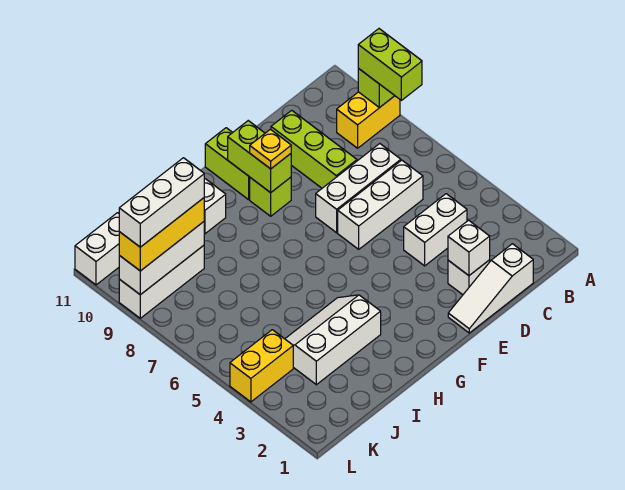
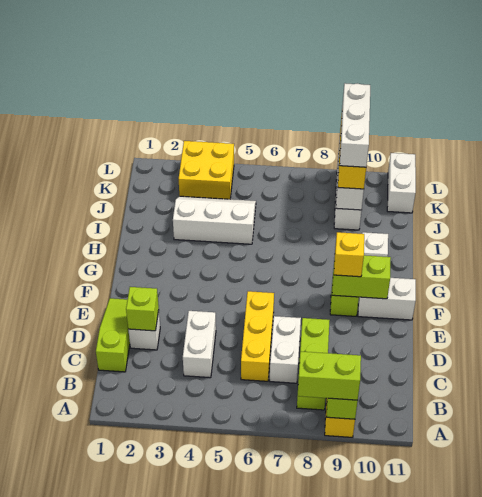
white 1x3 slope [448,244,533,333] -> lime 1x3 slope [96,298,130,372]
white 1x3 brick [338,160,423,249] -> yellow 1x3 brick [241,291,274,381]
white 1x3 brick [316,144,401,233] -> white 1x2 brick [270,316,301,383]
white 1x1 brick [448,220,490,276] -> lime 1x1 brick [126,287,159,331]
lime 1x3 brick [271,110,357,188] -> lime 1x3 brick turned to [297,318,330,410]
yellow 1x1 plate [250,129,291,169] -> yellow 1x1 brick [334,232,364,277]
lime 1x2 brick [205,128,250,200] -> white 1x2 brick [358,278,416,320]
white 2x3 slope [285,295,381,385] -> white 2x3 slope turned to [173,196,256,244]
yellow 1x2 brick [230,330,293,402] -> yellow 2x2 brick [179,141,234,199]

